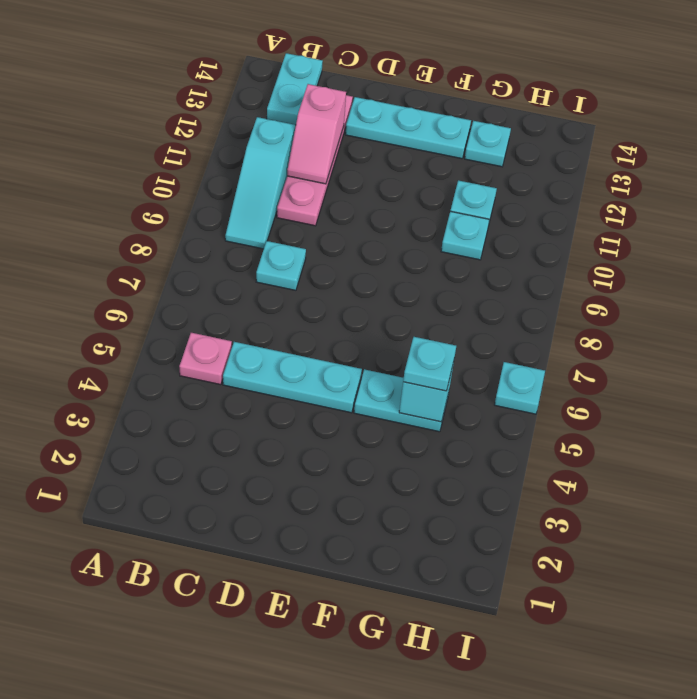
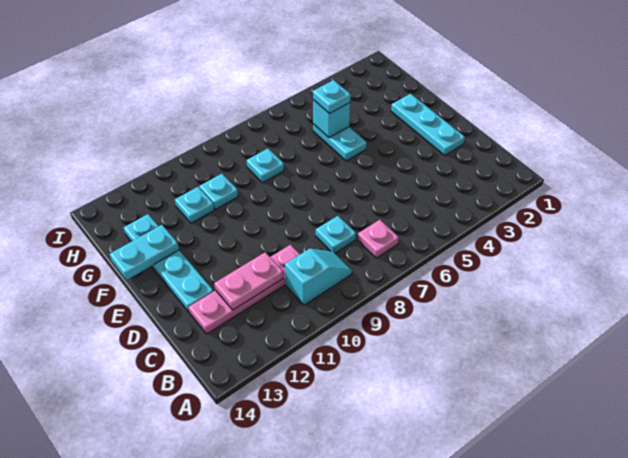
pink 1x1 plate [179,333,232,385] -> pink 1x1 plate moved to [358,220,399,258]
cyan 1x3 slope [225,117,295,249] -> cyan 1x2 slope [285,249,352,305]
cyan 1x2 plate [267,53,323,125] -> cyan 1x2 plate moved to [110,225,179,280]
cyan 1x3 plate [223,342,362,413] -> cyan 1x3 plate moved to [391,94,465,156]
pink 1x2 slope [287,84,346,184] -> pink 1x2 plate [214,252,283,310]
cyan 1x1 plate [495,362,545,414] -> cyan 1x1 plate moved to [247,149,284,183]

